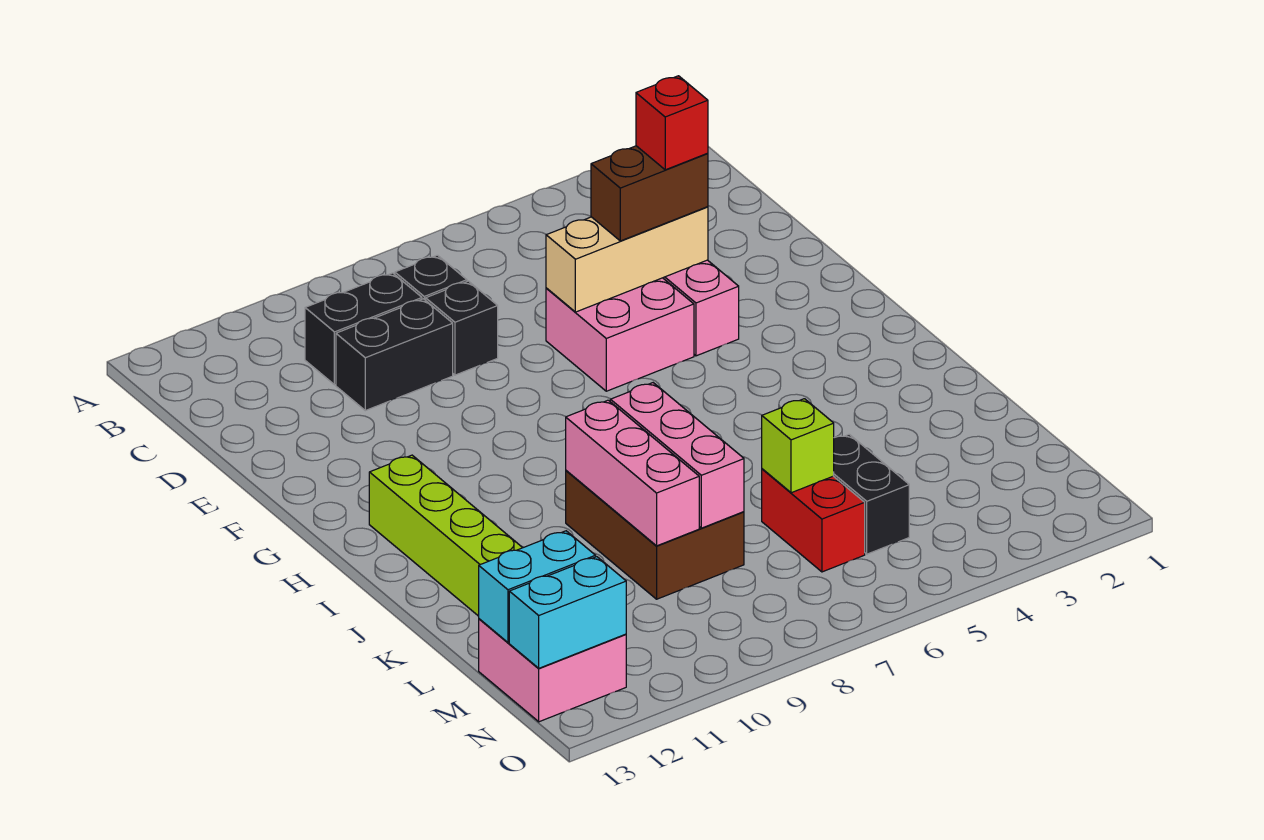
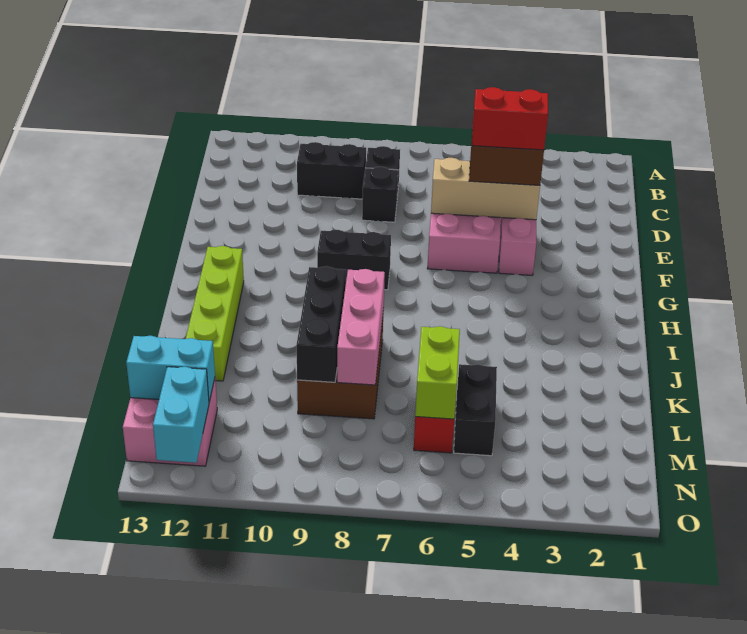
black 1x2 brick [336,299,453,411] -> black 1x2 brick moved to [317,230,391,290]
red 1x1 brick [636,76,708,170] -> red 1x2 brick [472,87,548,150]
pink 1x3 brick [566,400,699,546] -> black 1x3 brick [296,266,346,382]
lime 1x1 brick [762,399,834,493] -> lime 1x2 brick [415,326,460,419]
cyan 1x2 brick [509,557,626,668] -> cyan 1x2 brick turned to [153,367,209,463]

